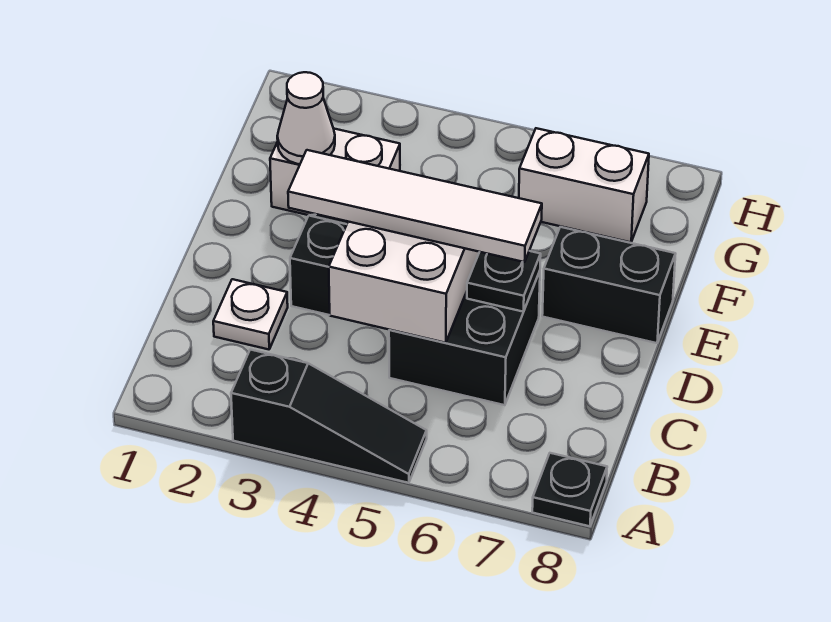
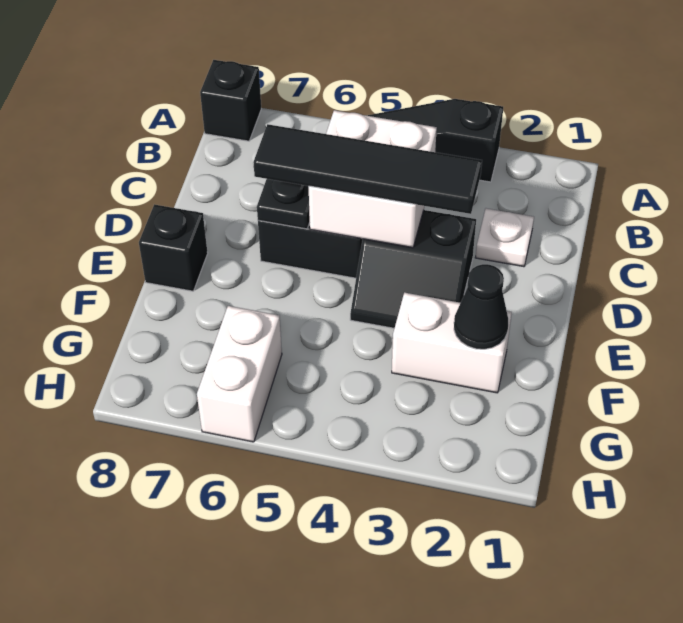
black 1x1 plate [532,453,607,526] -> black 1x1 brick [200,60,261,141]
white 1x4 tile [288,150,542,262] -> black 1x4 tile [253,124,482,214]
black 1x2 brick [542,227,675,343] -> black 1x1 brick [139,204,208,291]
white 1x1 cone [277,72,335,164] -> black 1x1 cone [454,264,508,349]
white 1x2 brick [519,128,649,242] -> white 1x2 brick turned to [197,306,282,442]

